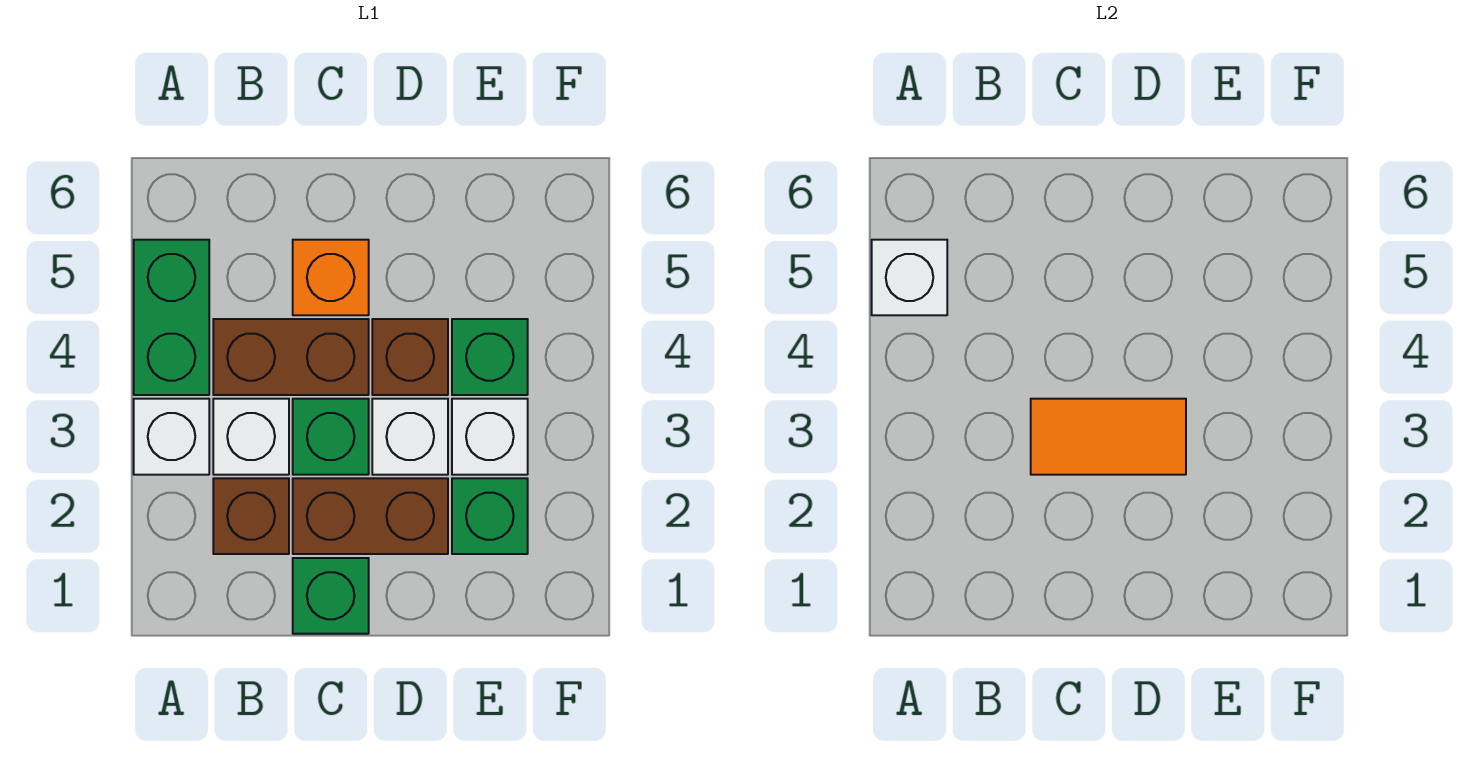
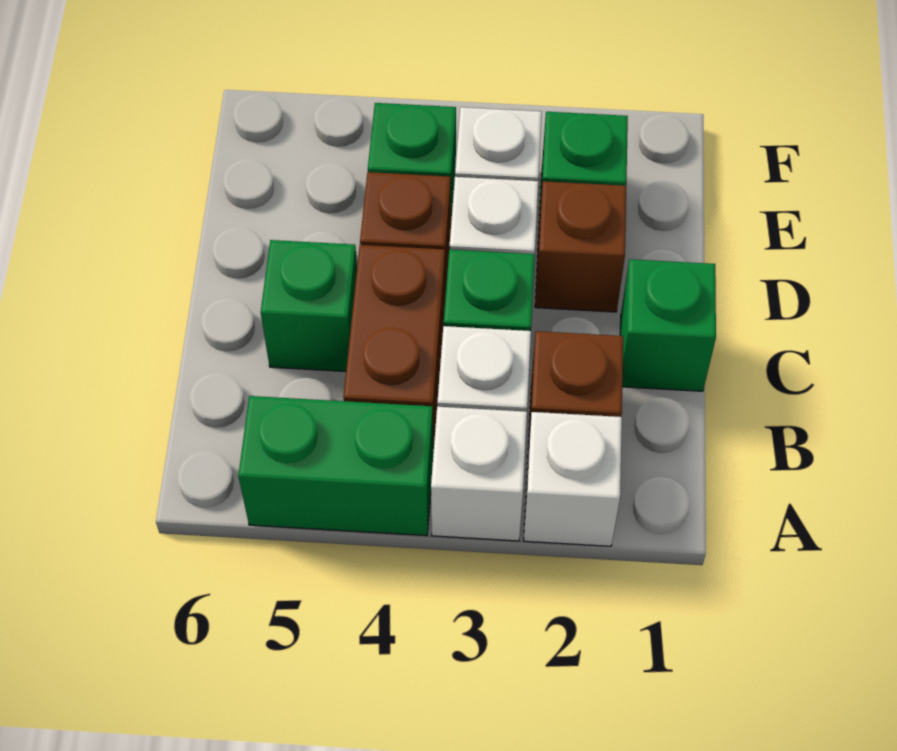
white 1x1 brick [872,240,947,315] -> white 1x1 brick moved to [524,412,622,546]
brown 1x2 brick [293,478,448,554] -> brown 1x1 brick [535,181,626,312]
orange 1x2 tile [1031,399,1186,475] -> none
orange 1x1 brick [293,240,369,315] -> green 1x1 brick [261,240,357,372]

